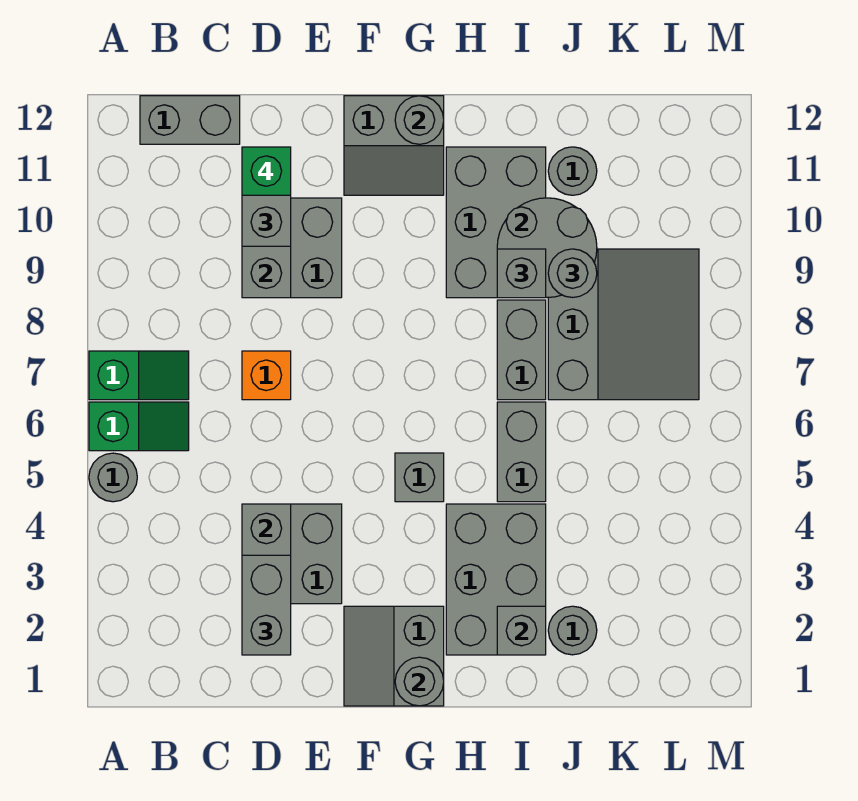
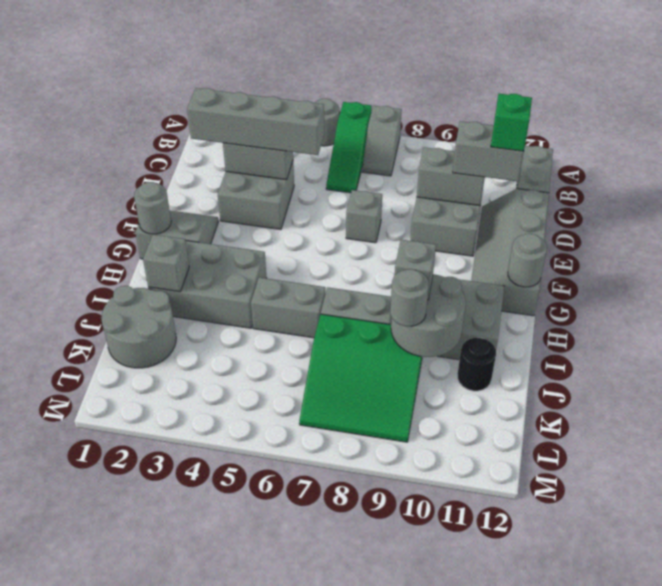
green 1x2 slope [89,402,189,451] -> green 1x3 slope [326,102,372,193]
green 1x2 slope [89,351,189,400] -> grey 1x2 slope [362,106,402,176]
grey 1x2 brick [242,555,291,655] -> grey 1x4 brick [187,88,324,155]
orange 1x1 brick [242,351,291,400] -> none
grey 2x2 slope [344,96,444,195] -> grey 2x4 slope [471,189,549,316]
grey 1x1 brick [395,453,444,502] -> grey 1x1 brick moved to [346,190,382,243]
grey 1x1 round brick [548,606,597,655] -> grey 2x2 round brick [102,286,176,368]
grey 3x3 slope [548,249,699,400] -> green 3x3 slope [299,314,422,442]
grey 1x1 round brick [548,147,597,195] -> black 1x1 round brick [458,338,496,391]

